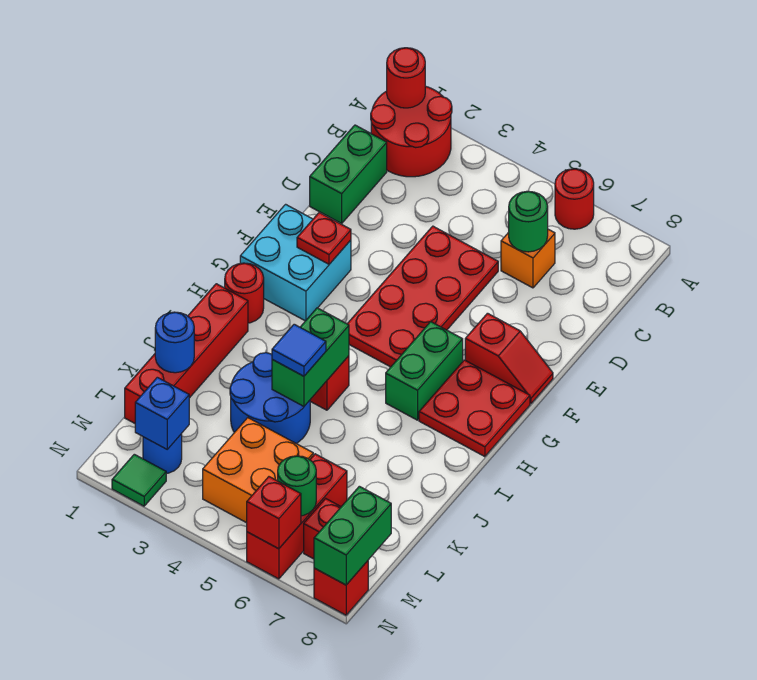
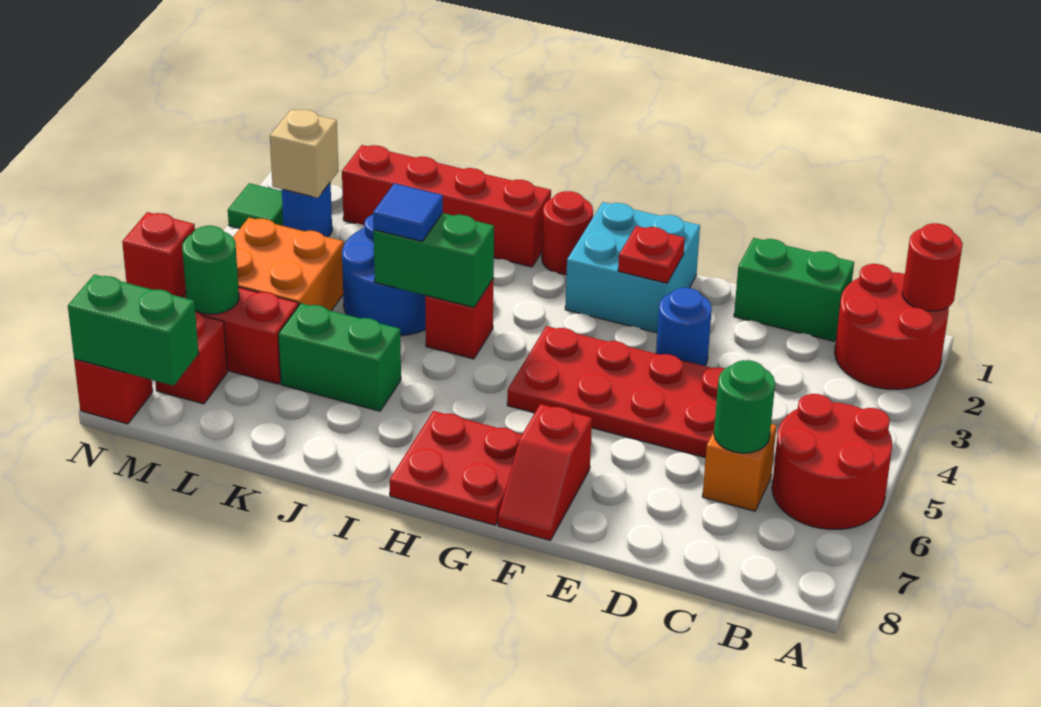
red 1x1 round brick [555,169,594,229] -> red 2x2 round brick [772,394,892,529]
green 1x2 brick [386,322,463,420] -> green 1x2 brick moved to [278,303,401,411]
blue 1x1 round brick [155,312,194,373] -> blue 1x1 round brick moved to [656,288,712,366]
blue 1x1 brick [135,377,189,449] -> tan 1x1 brick [270,109,339,198]

